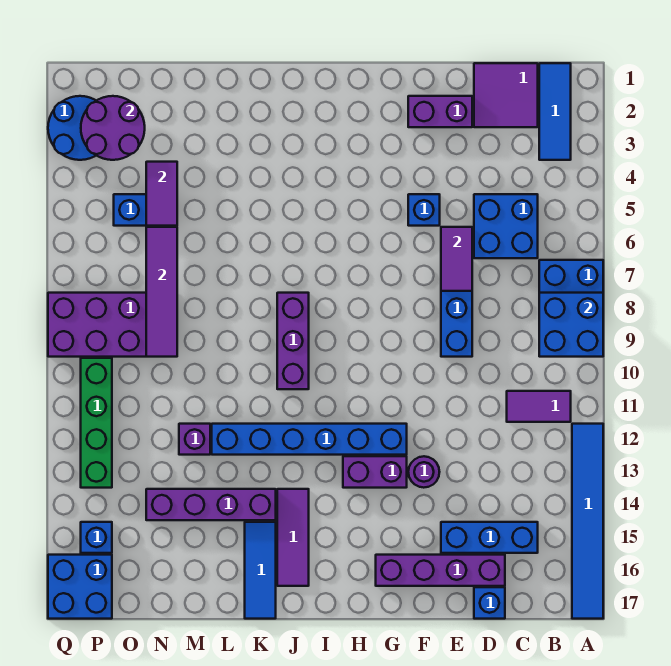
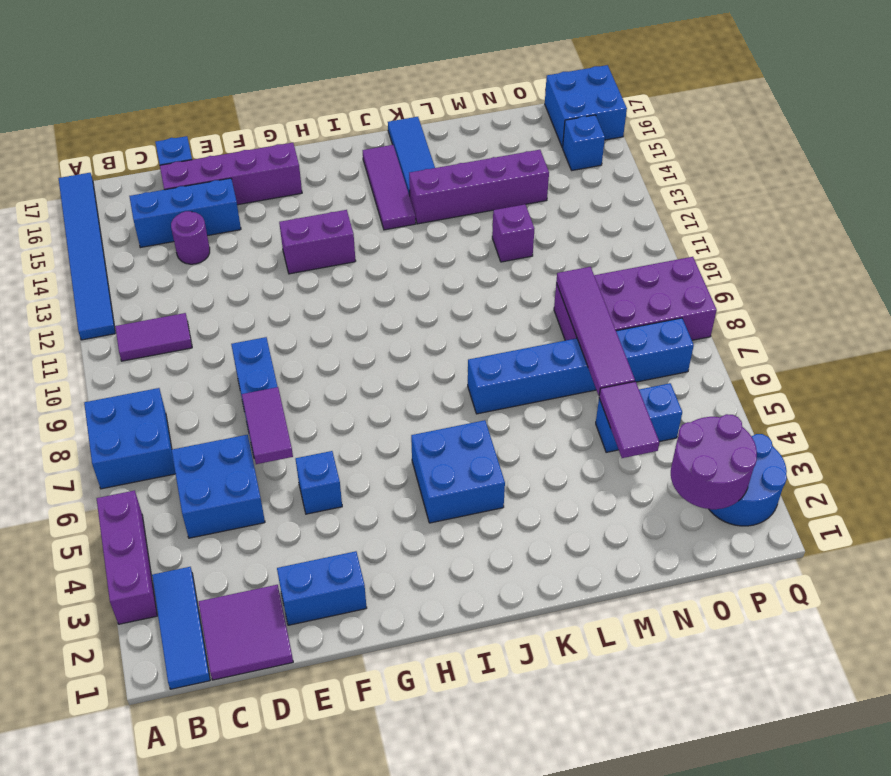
blue 2x2 brick [539,293,603,357] -> blue 2x2 brick moved to [411,420,505,523]
purple 1x2 brick [408,96,472,127] -> blue 1x2 brick [277,551,367,625]
purple 1x1 round brick [408,456,439,488] -> purple 1x1 round brick moved to [171,211,210,264]
blue 1x6 brick [212,424,407,455] -> blue 1x6 brick moved to [468,318,694,414]
purple 1x3 brick [277,293,309,389] -> purple 1x3 brick moved to [96,491,157,624]
green 1x4 brick [81,358,112,488] -> none

